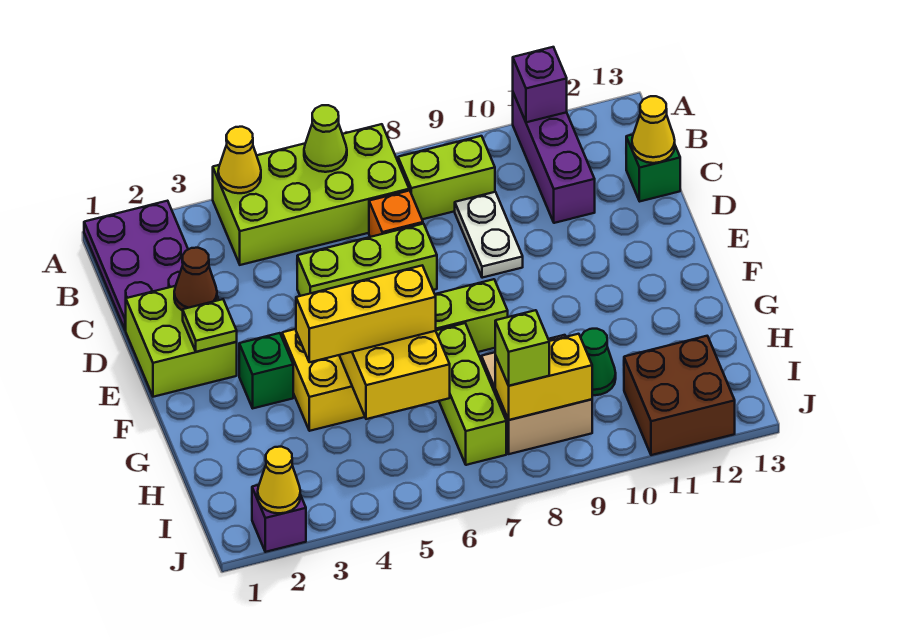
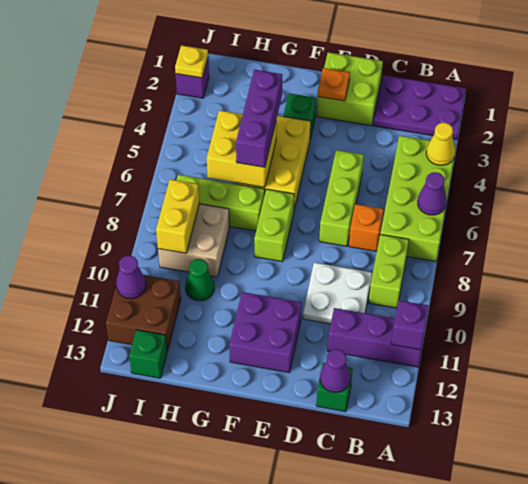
lime 1x1 cone [304,105,347,172] -> purple 1x1 cone [418,172,447,215]
white 1x2 plate [455,192,523,278] -> white 2x2 plate [303,262,372,324]
yellow 1x1 cone [632,96,675,163] -> purple 1x1 cone [320,349,351,392]
brown 1x1 cone [174,248,217,311] -> none
lime 1x1 plate [183,299,237,352] -> orange 1x1 plate [318,68,350,101]
none -> purple 2x2 brick [229,292,302,373]
yellow 1x3 brick [296,266,436,362] -> purple 1x3 brick [236,70,282,167]
lime 1x1 brick [495,310,549,386] -> none
none -> green 1x1 brick [129,330,167,378]
yellow 1x1 cone [258,447,300,513] -> yellow 1x1 plate [175,45,208,78]
none -> purple 1x1 cone [116,256,146,299]

